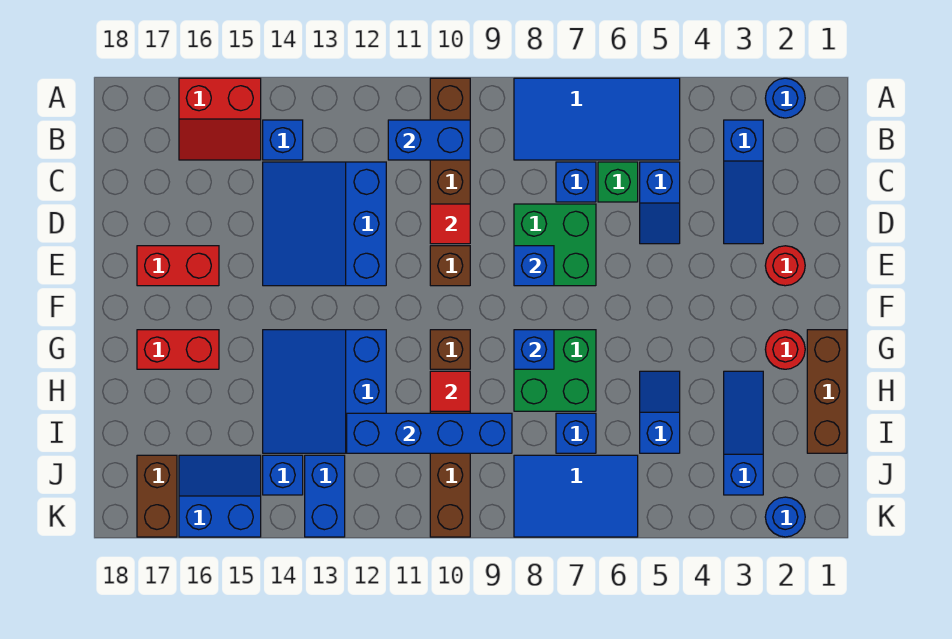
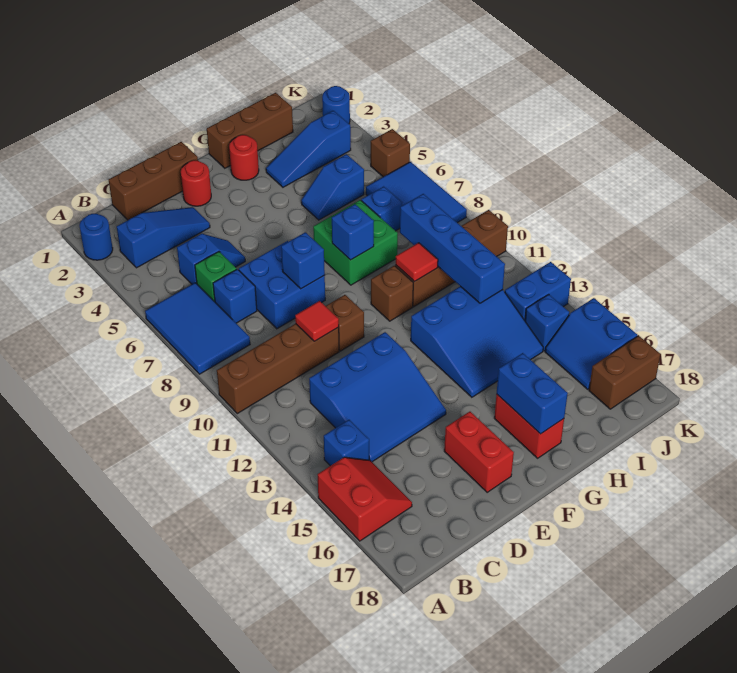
blue 2x4 tile [514,78,680,160] -> blue 2x3 tile [145,283,250,374]
blue 1x2 brick [388,120,470,160] -> blue 1x2 brick moved to [497,353,568,434]
none -> brown 1x3 brick [109,142,198,220]
green 2x2 brick [514,204,596,286] -> blue 2x2 brick [239,241,325,329]
none -> brown 1x1 brick [371,129,410,177]

